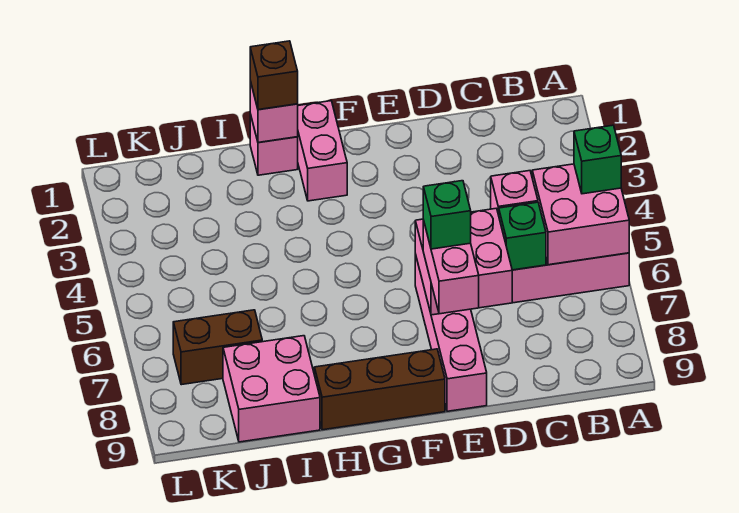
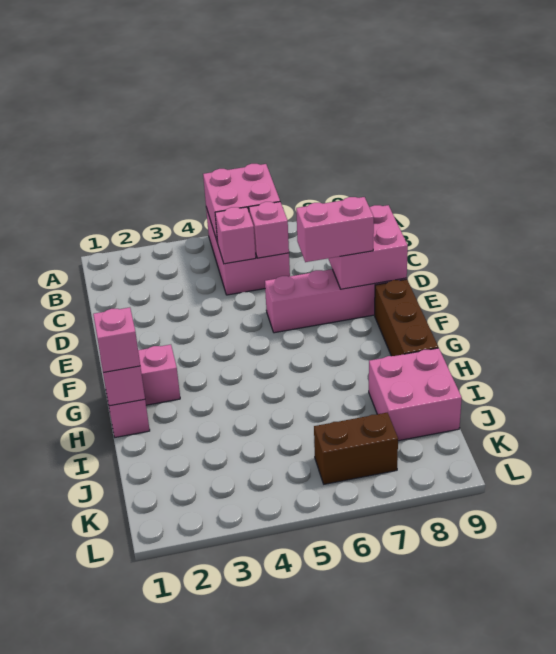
green 1x1 brick [574,125,621,194] -> none
green 1x1 brick [499,202,546,270] -> pink 1x1 brick [249,202,289,258]
pink 2x2 brick [415,208,512,315] -> pink 2x2 brick moved to [328,205,408,289]
green 1x1 brick [423,181,471,249] -> none
brown 1x1 brick [250,41,298,110] -> pink 1x1 brick [93,307,140,372]
brown 1x2 brick [173,310,262,385] -> brown 1x2 brick turned to [314,413,398,484]

